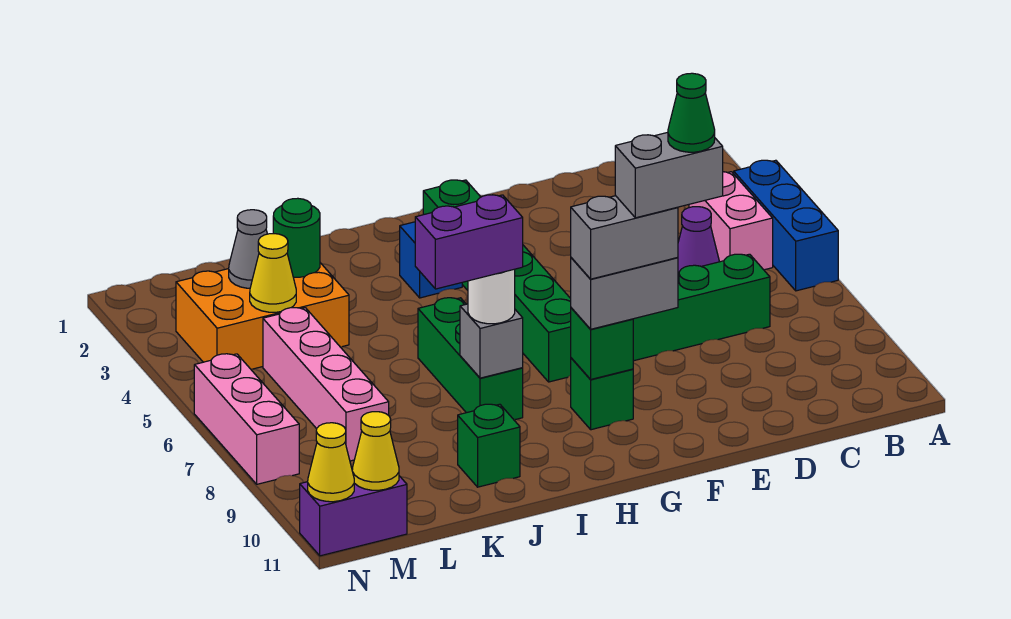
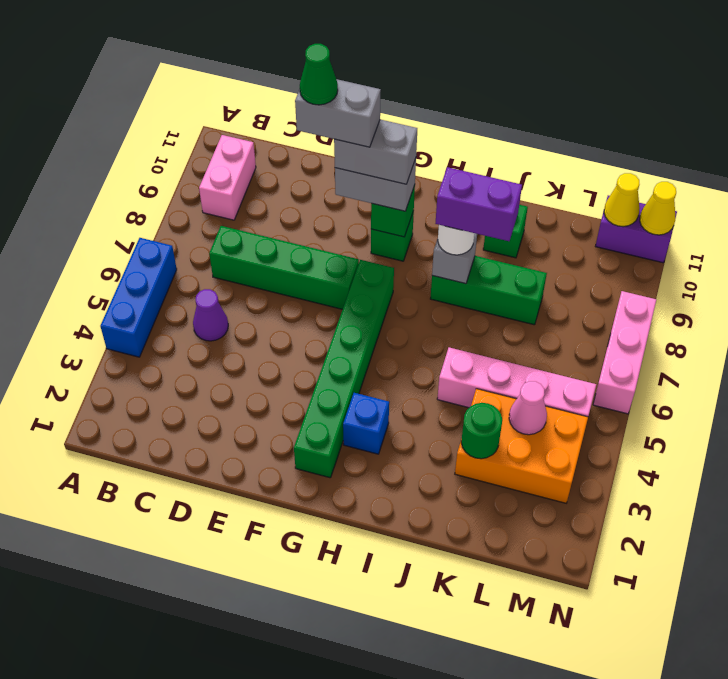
pink 1x2 brick [689,172,773,270] -> pink 1x2 brick moved to [199,135,256,220]
green 1x3 brick [418,298,523,420] -> green 1x3 brick turned to [430,256,547,325]
grey 1x1 cone [229,210,267,288] -> none
yellow 1x1 cone [250,234,296,312] -> pink 1x1 cone [509,381,547,435]
pink 1x4 brick [263,308,389,461] -> pink 1x4 brick turned to [437,347,596,417]

